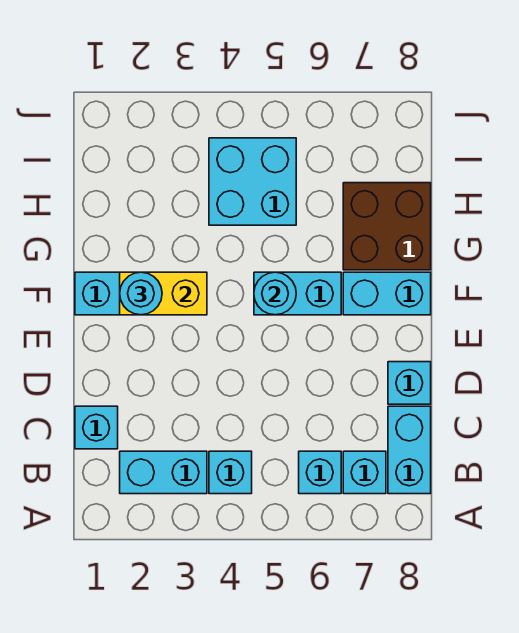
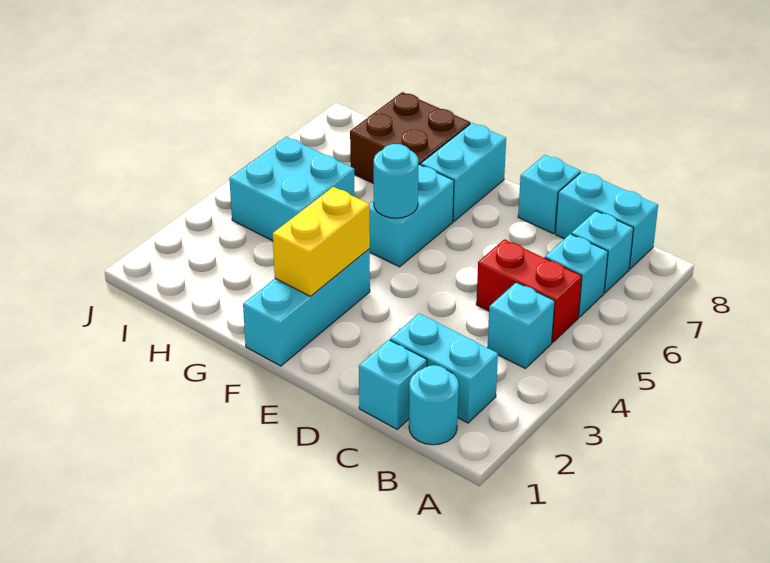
cyan 1x2 brick [120,451,207,494] -> cyan 1x2 brick turned to [390,314,498,423]
none -> red 1x2 brick [476,239,582,343]
cyan 1x1 round brick [120,272,162,315] -> cyan 1x1 round brick moved to [409,365,459,445]

